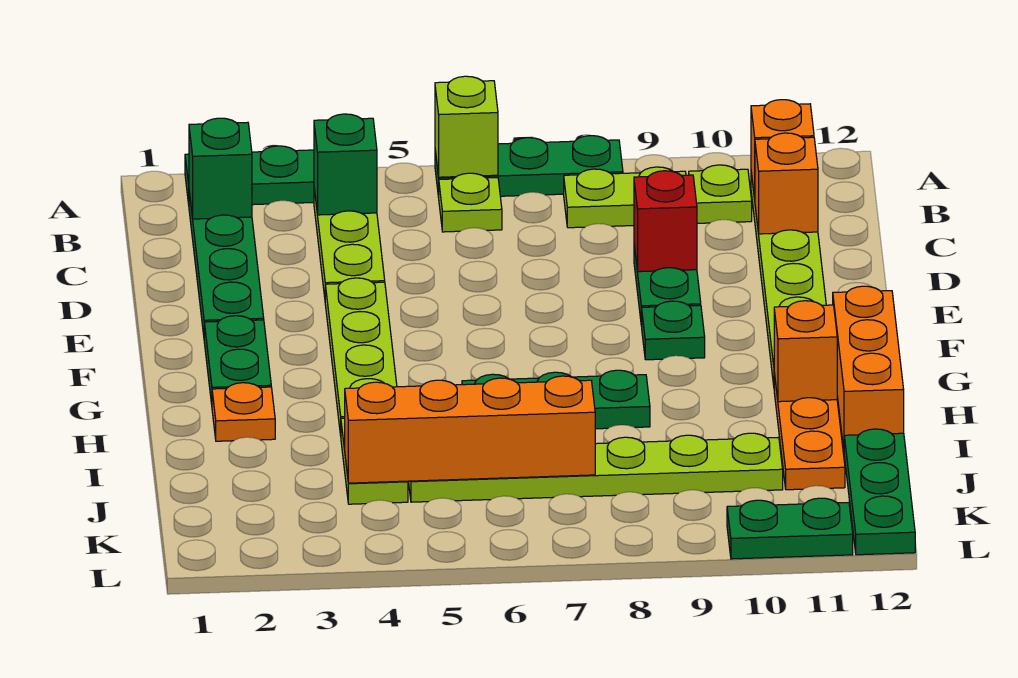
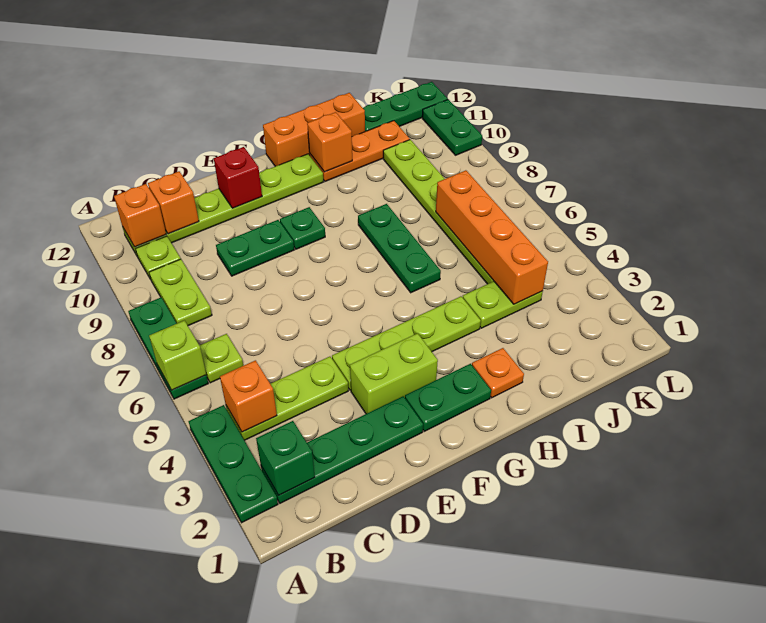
green 1x1 brick [314,114,377,215] -> orange 1x1 brick [220,360,277,432]
red 1x1 brick [634,171,697,272] -> red 1x1 brick moved to [214,147,262,208]
none -> lime 1x2 brick [350,333,438,414]

